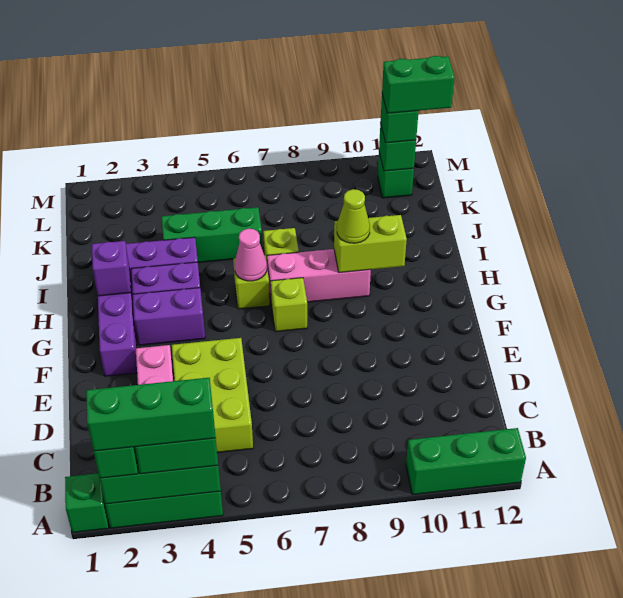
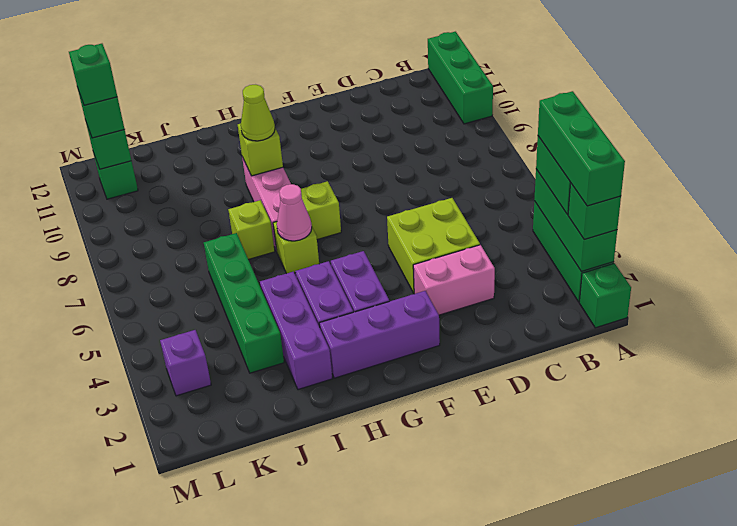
lime 2x3 brick [172,338,253,453] -> lime 2x2 brick [387,198,480,293]
purple 1x1 brick [92,241,131,296] -> purple 1x1 brick moved to [160,330,211,396]
lime 1x2 brick [334,215,407,273] -> lime 1x1 brick [238,124,283,176]
green 1x3 brick [162,207,262,263] -> green 1x4 brick [204,233,284,373]
green 1x2 brick [382,56,455,113] -> green 1x1 brick [69,44,117,105]

